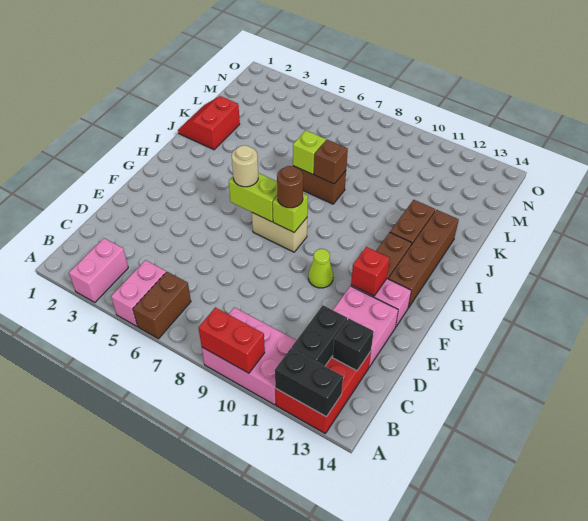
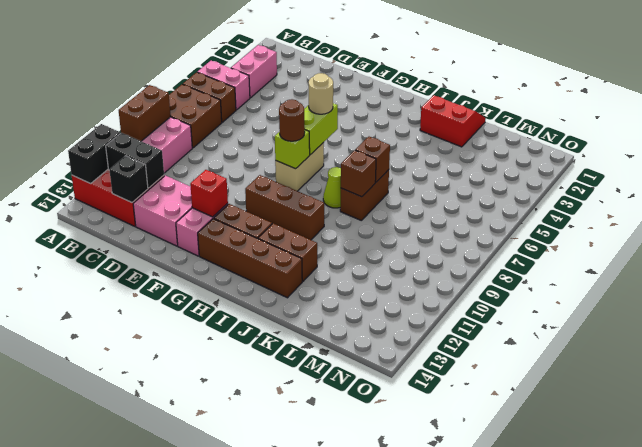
pink 1x2 brick [69,238,128,303] -> pink 1x2 brick turned to [231,45,277,98]
none -> brown 2x2 brick [169,84,222,148]
red 1x2 brick [199,307,265,373] -> brown 1x2 brick [119,85,171,141]
lime 1x1 cone [308,249,333,288] -> lime 1x1 cone moved to [323,167,341,208]
none -> brown 1x3 brick [245,175,324,240]
lime 1x1 brick [293,130,326,174] -> brown 1x1 brick [356,137,390,182]

